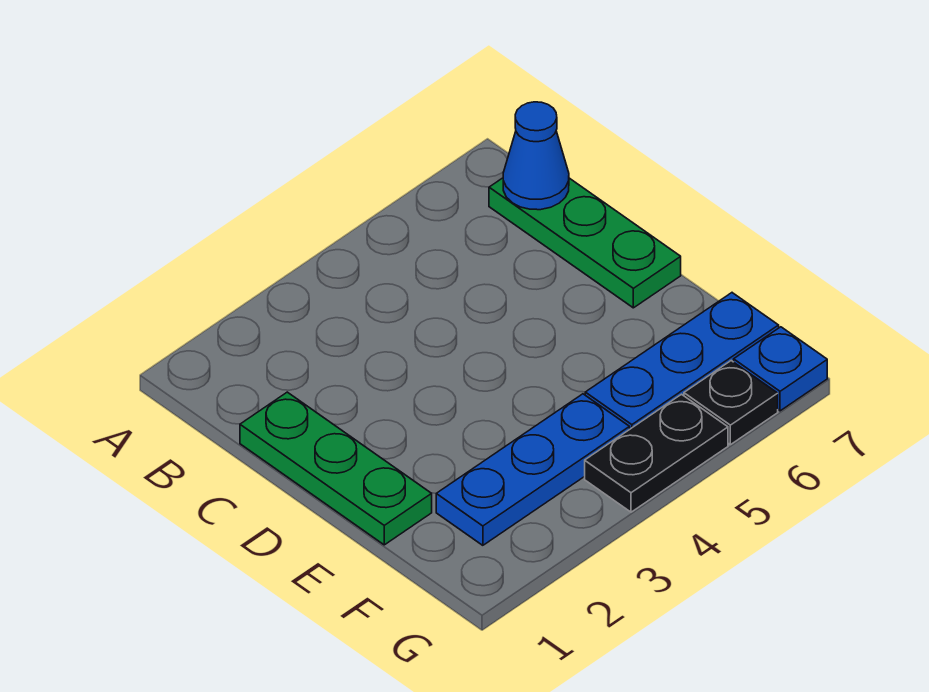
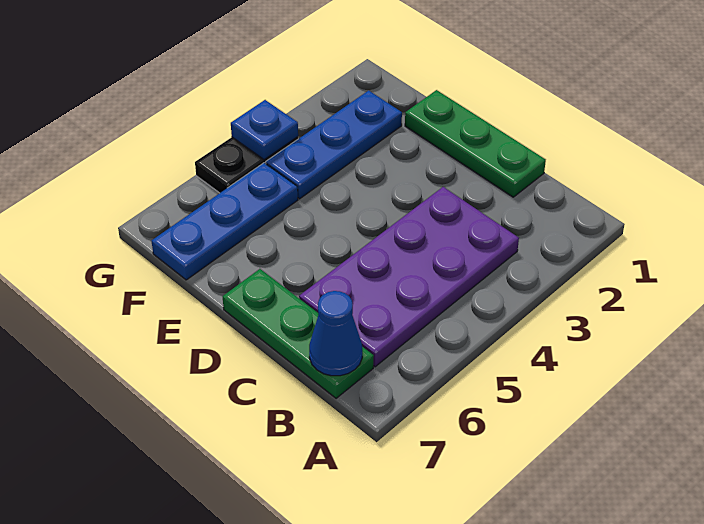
none -> purple 2x4 plate [299,187,519,367]
black 1x1 plate [684,361,778,445] -> none
blue 1x1 plate [734,327,827,411] -> blue 1x1 plate moved to [231,100,298,160]

